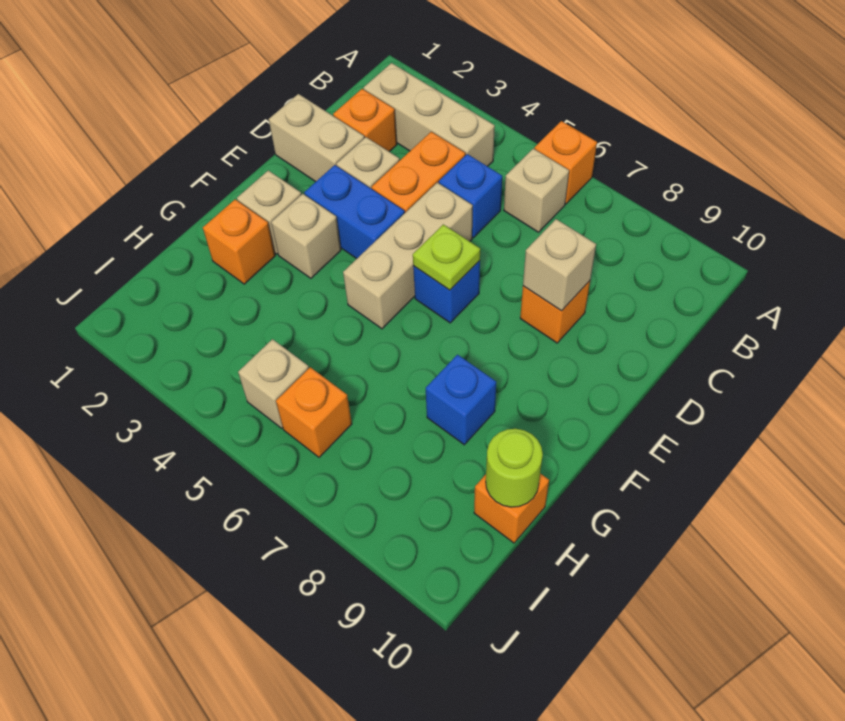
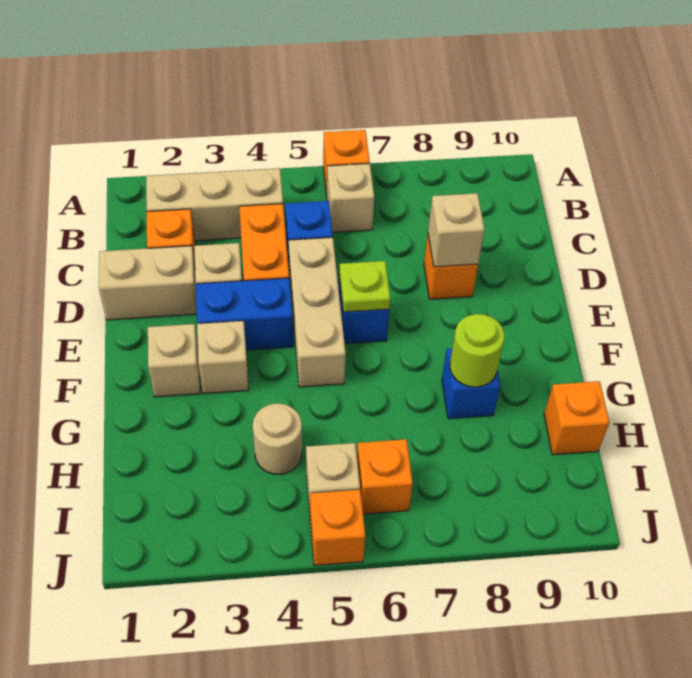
orange 1x1 brick [203,199,275,284] -> orange 1x1 brick moved to [310,490,365,566]
none -> tan 1x1 round brick [253,403,302,474]
lime 1x1 round brick [486,429,543,507] -> lime 1x1 round brick moved to [450,314,504,387]

